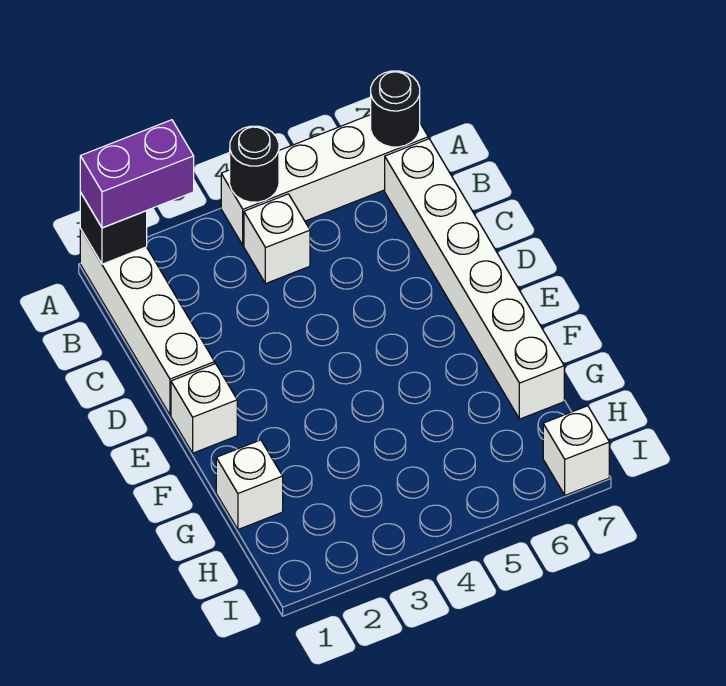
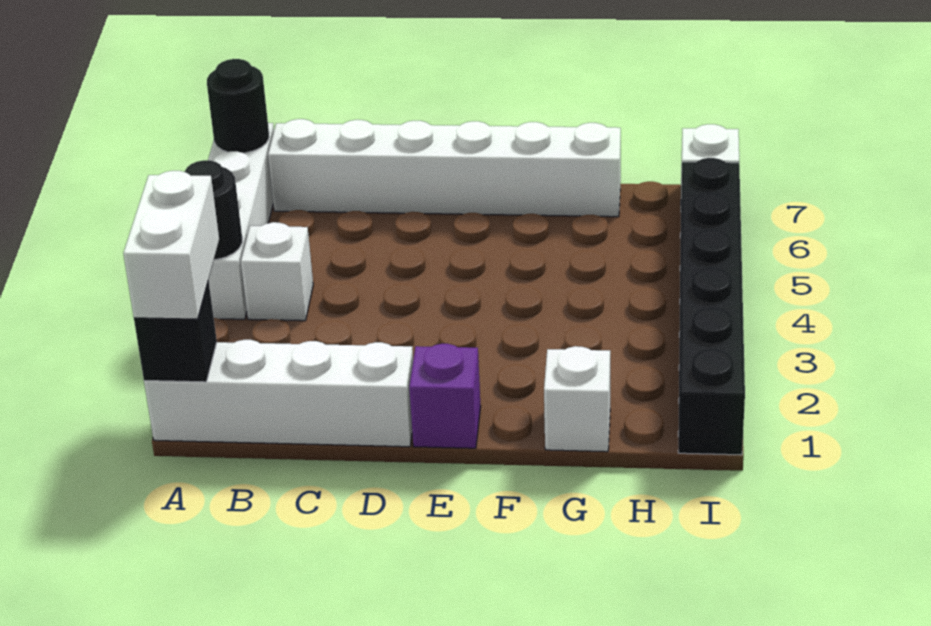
purple 1x2 brick [80,120,194,228] -> white 1x2 brick [123,171,219,319]
white 1x1 brick [171,364,237,453] -> purple 1x1 brick [409,344,481,448]
none -> black 1x6 brick [678,158,745,455]

